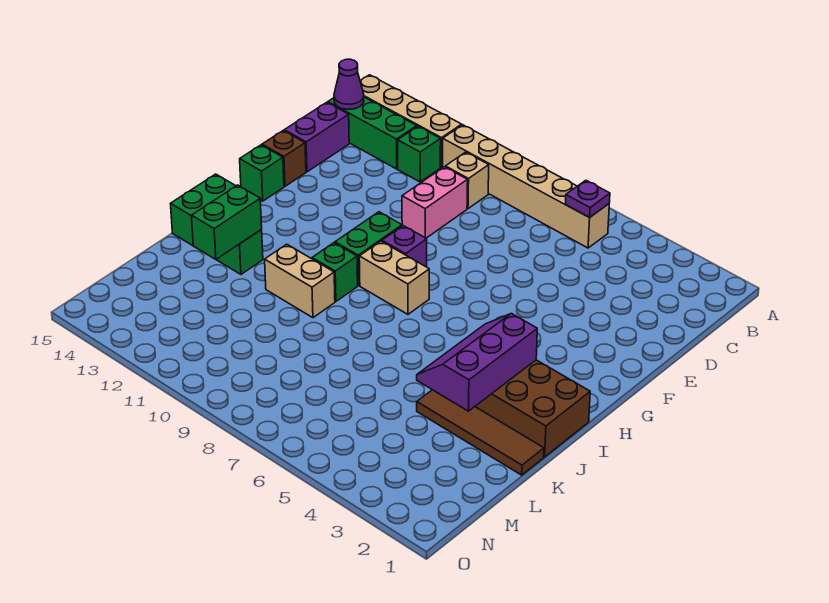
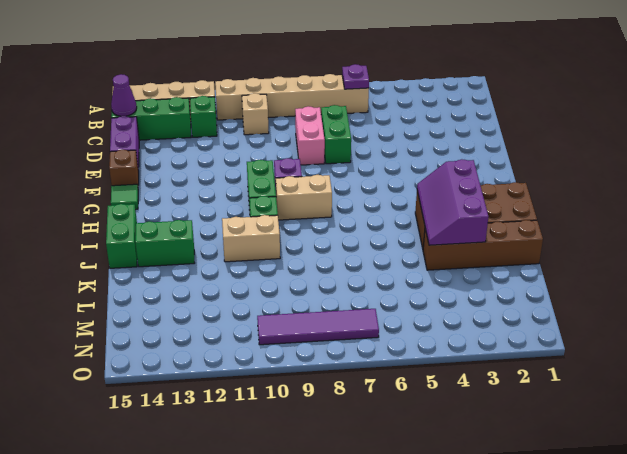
pink 1x2 brick [402,167,468,238] -> pink 1x2 brick moved to [295,106,325,165]
green 1x1 brick [240,145,284,201] -> green 1x1 tile [111,184,138,210]
green 1x2 brick [191,185,262,259] -> green 1x2 brick moved to [321,105,351,164]
brown 1x4 tile [417,390,544,475] -> brown 1x4 brick [423,220,543,270]
none -> purple 1x4 tile [257,309,379,345]

